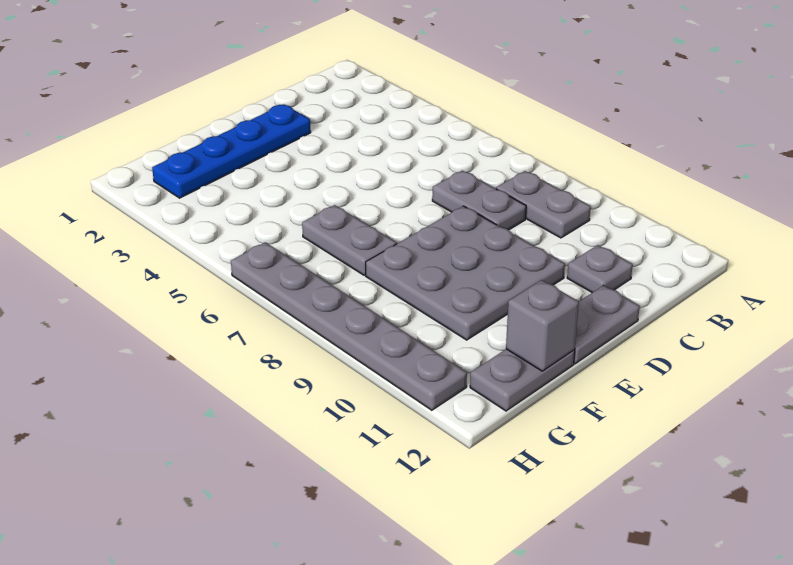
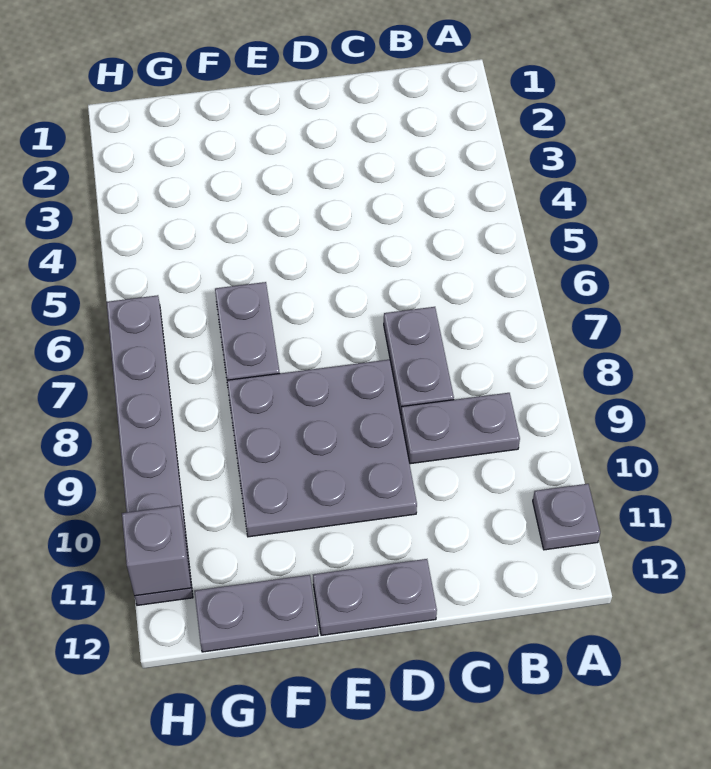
grey 1x2 plate [496,171,591,238] -> grey 1x2 plate turned to [401,393,520,464]
grey 1x1 plate [567,245,633,293] -> grey 1x1 plate moved to [533,484,600,550]
blue 1x4 plate [152,104,311,198] -> none
grey 1x1 brick [506,280,579,371] -> grey 1x1 brick moved to [122,506,191,596]

